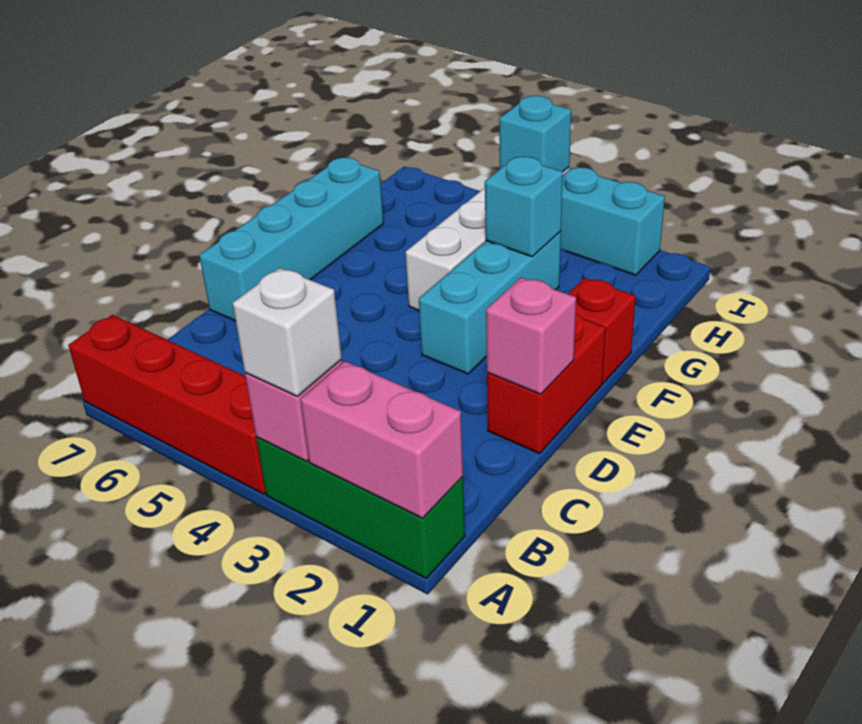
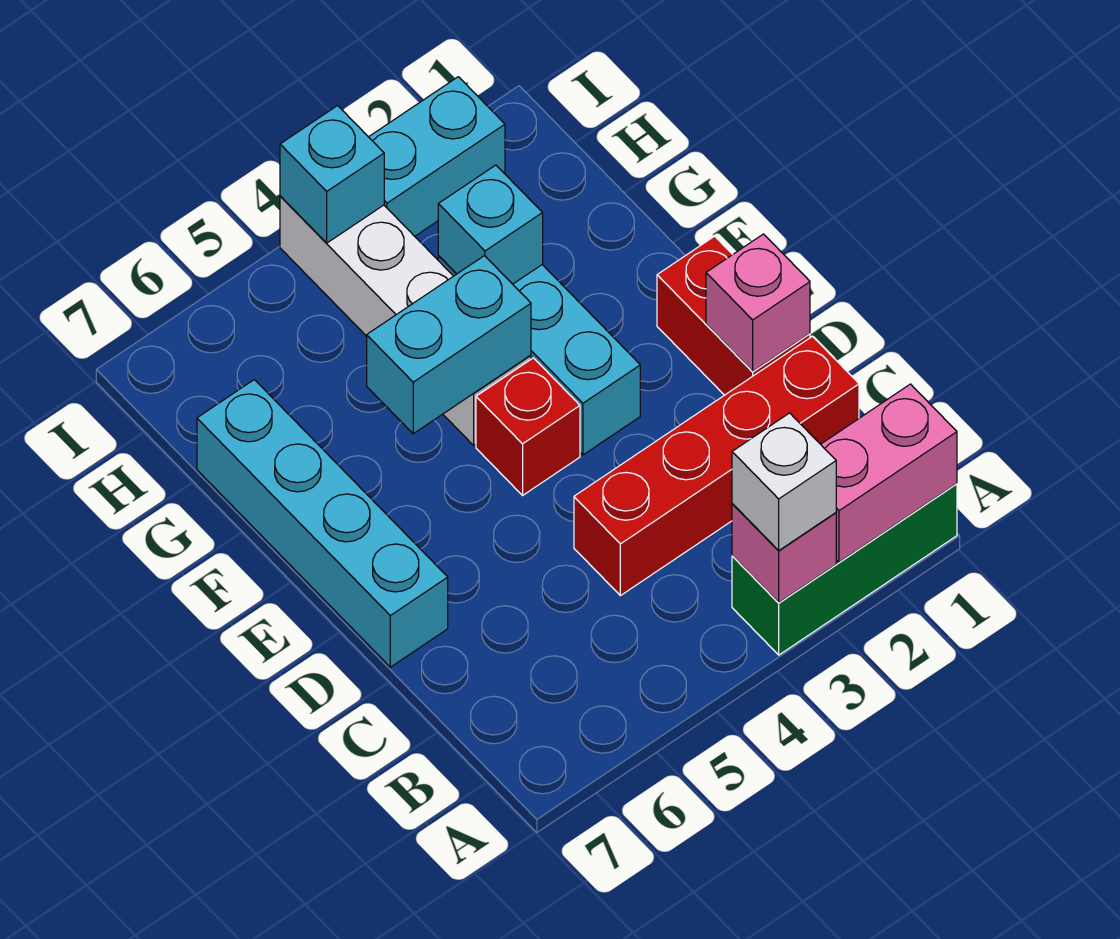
red 1x4 brick [68,315,266,494] -> red 1x4 brick moved to [574,336,859,596]
red 1x1 brick [568,278,636,383] -> red 1x1 brick moved to [476,358,580,495]
none -> cyan 1x2 brick [367,256,531,434]

